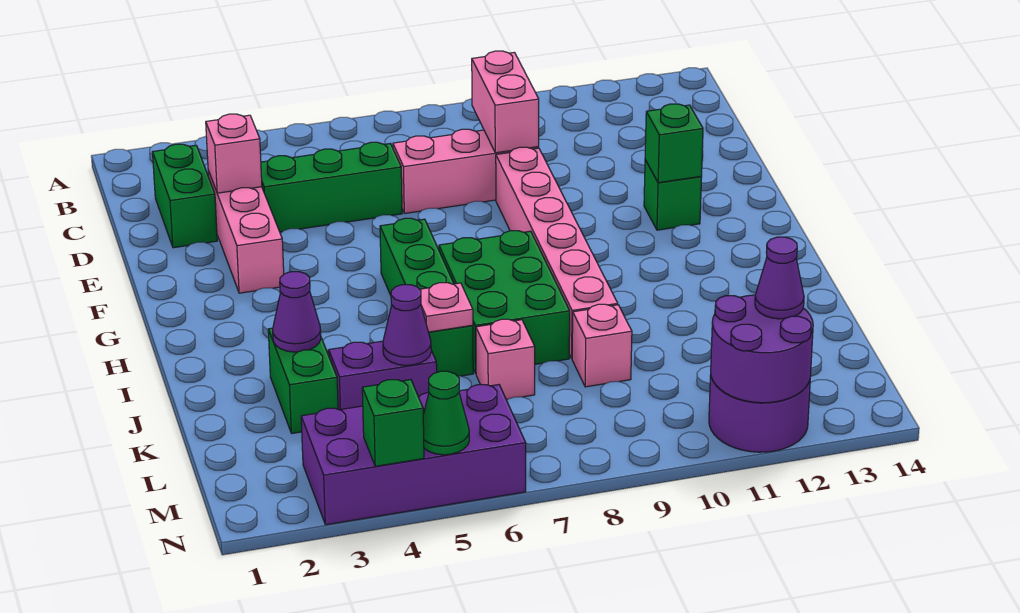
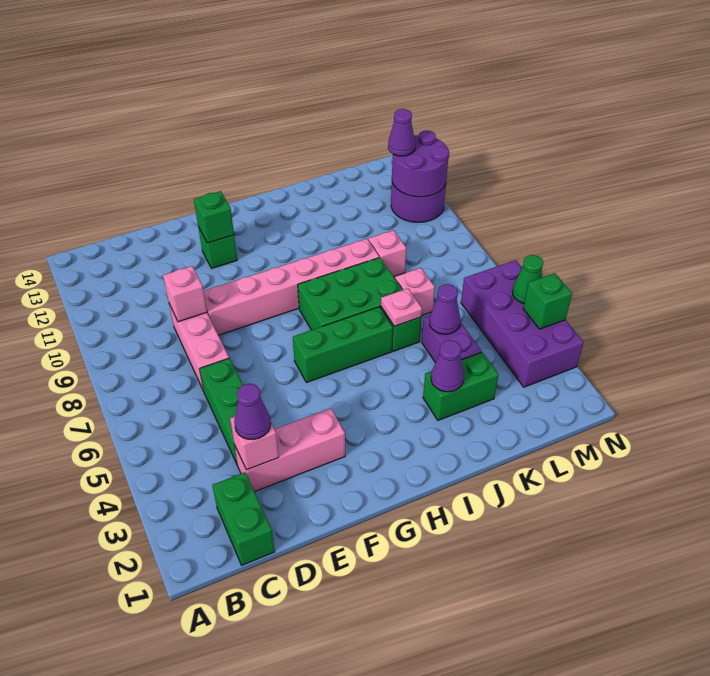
green 1x2 brick [153,144,217,248] -> green 1x2 brick turned to [212,472,275,565]
pink 1x2 brick [472,51,539,153] -> pink 1x1 brick [163,266,207,322]
none -> purple 1x1 cone [234,384,271,440]

